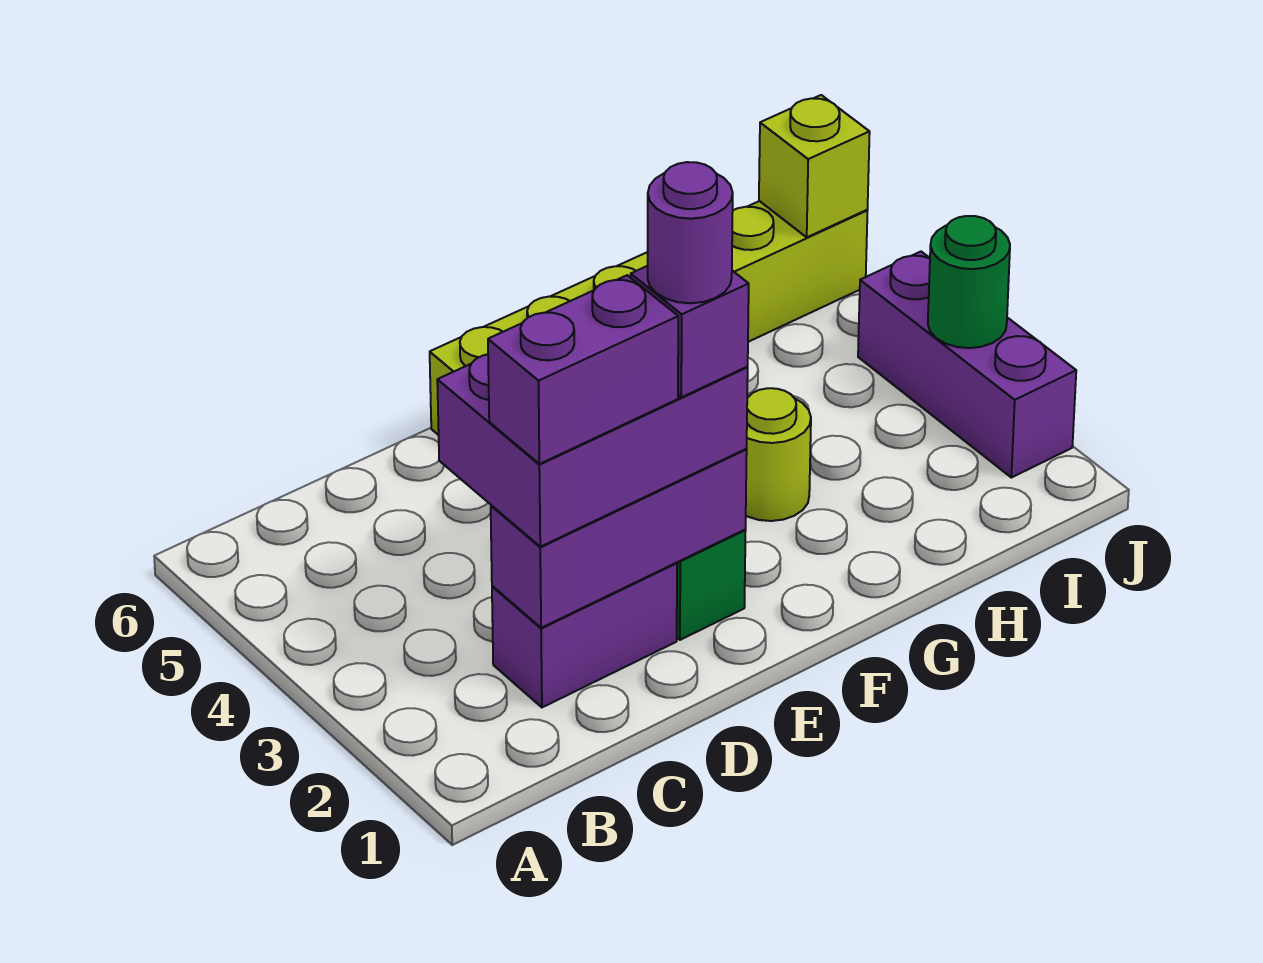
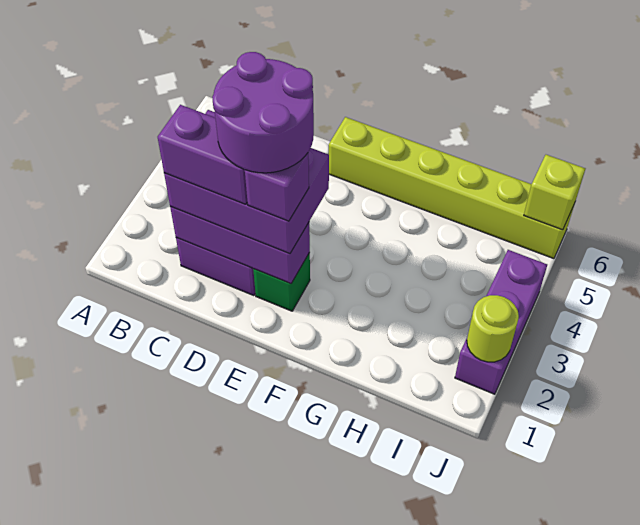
purple 1x1 round brick [648,162,733,303] -> purple 2x2 round brick [212,52,314,173]
lime 1x1 round brick [746,388,811,521] -> lime 1x1 round brick moved to [467,295,519,362]
green 1x1 round brick [928,216,1010,348] -> none

